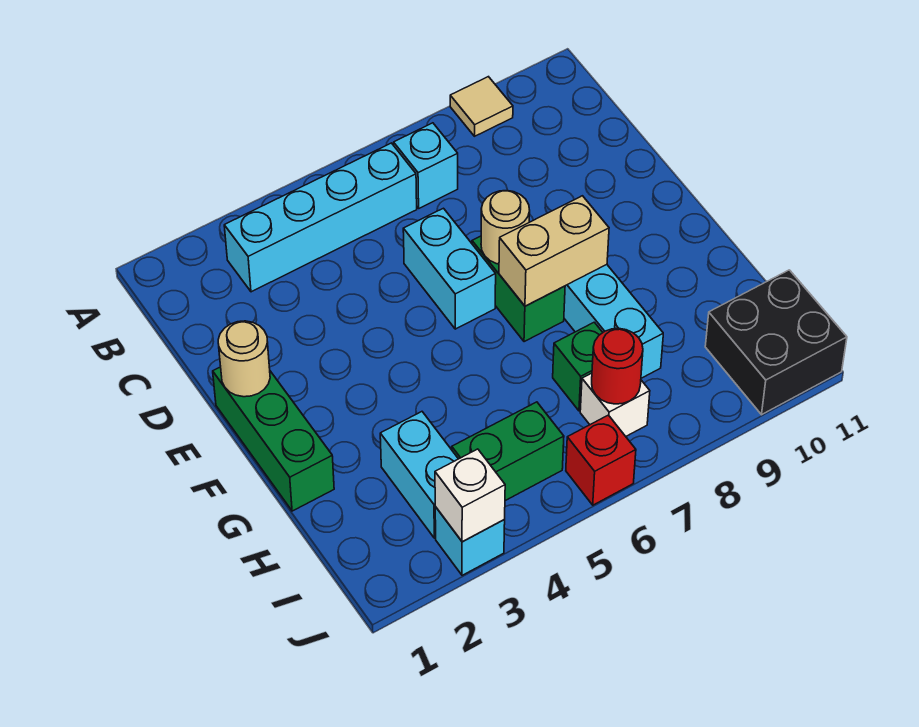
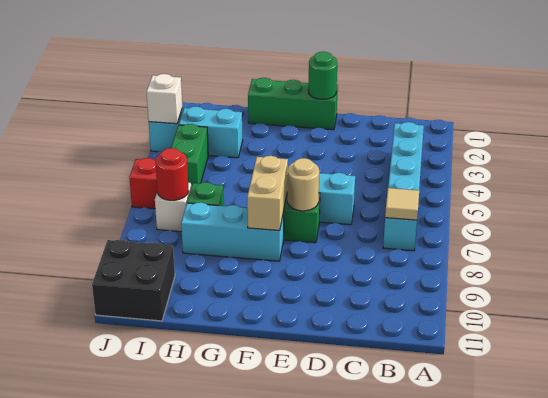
tan 1x1 tile [450,77,513,136] -> tan 1x1 tile moved to [385,188,419,220]
tan 1x1 round brick [218,321,270,397] -> green 1x1 round brick [308,52,337,99]

